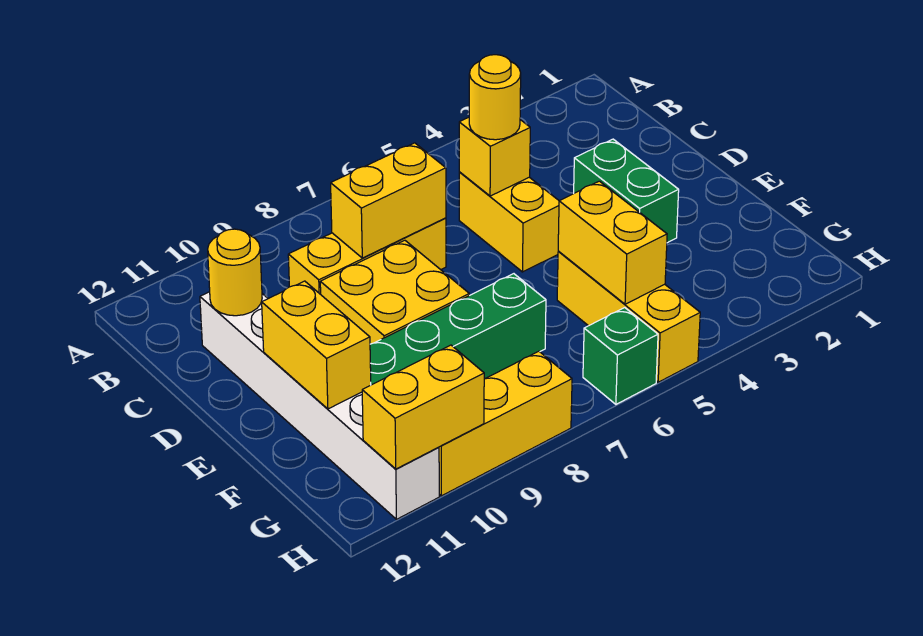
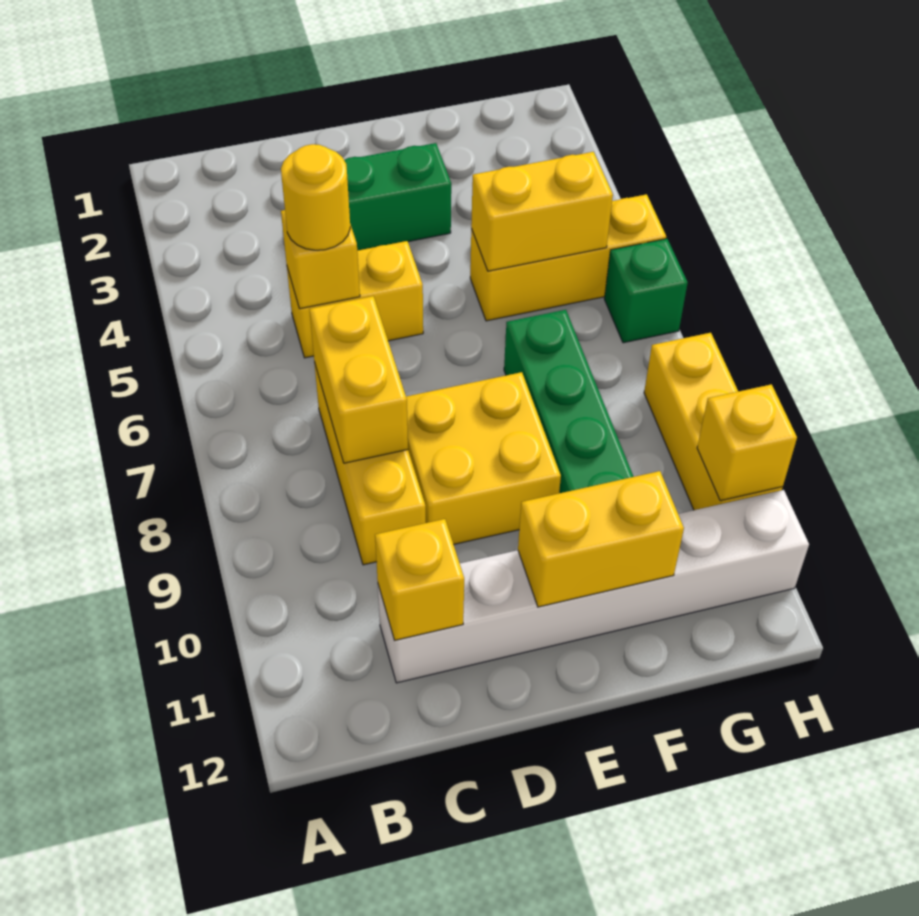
yellow 1x1 round brick [208,229,262,316] -> yellow 1x1 brick [375,519,464,640]
yellow 1x2 brick [362,345,484,469] -> yellow 1x1 brick [697,384,797,501]

